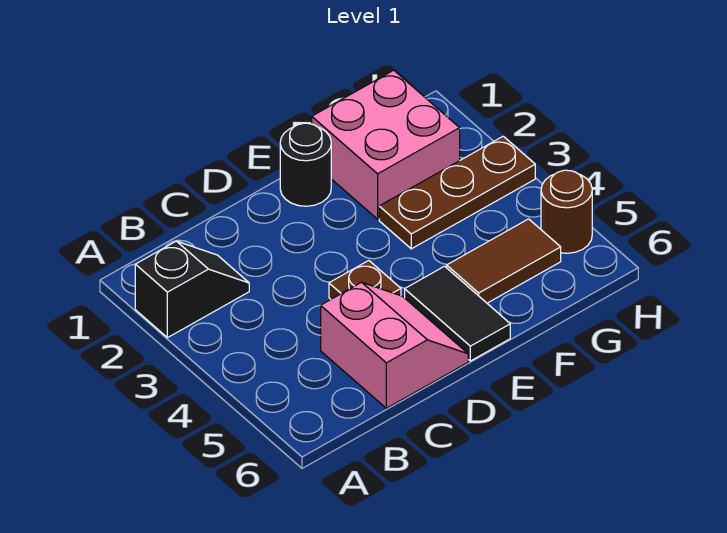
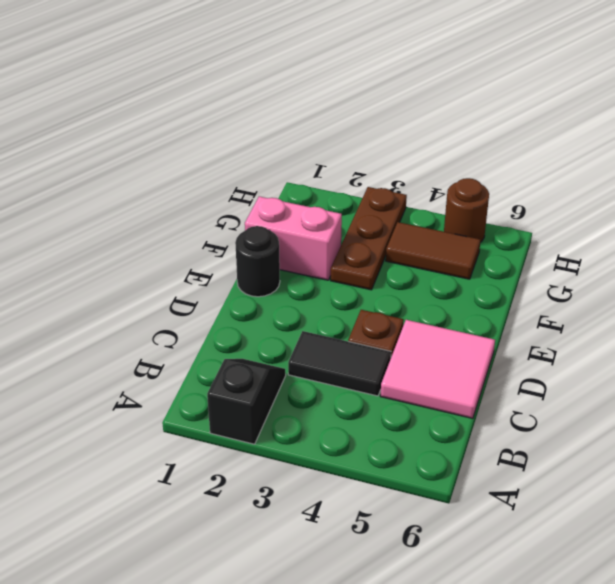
pink 2x2 slope [321,282,468,408] -> pink 2x2 tile [380,320,495,418]
black 1x2 tile [405,266,510,361] -> black 1x2 tile moved to [288,331,391,396]
pink 2x2 brick [312,70,460,219] -> pink 1x2 brick [245,196,342,280]
brown 1x2 tile [447,219,561,303] -> brown 1x2 tile turned to [386,222,481,279]

